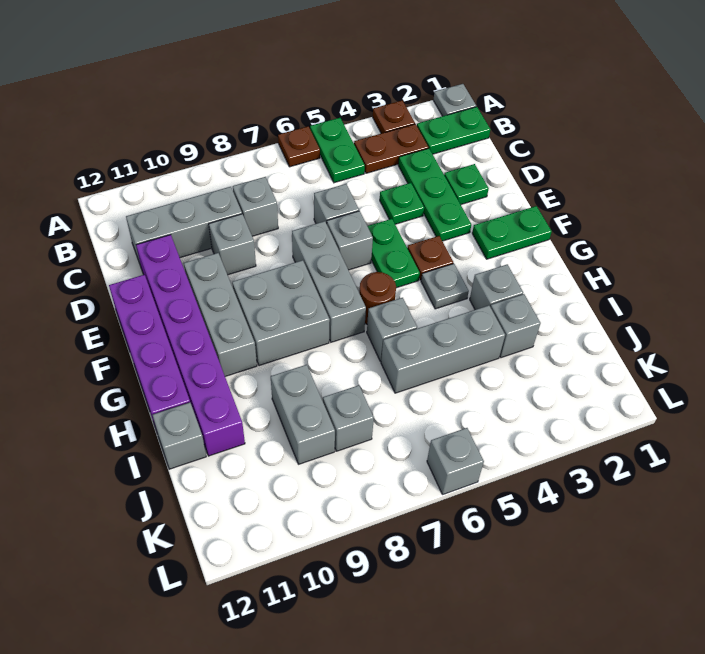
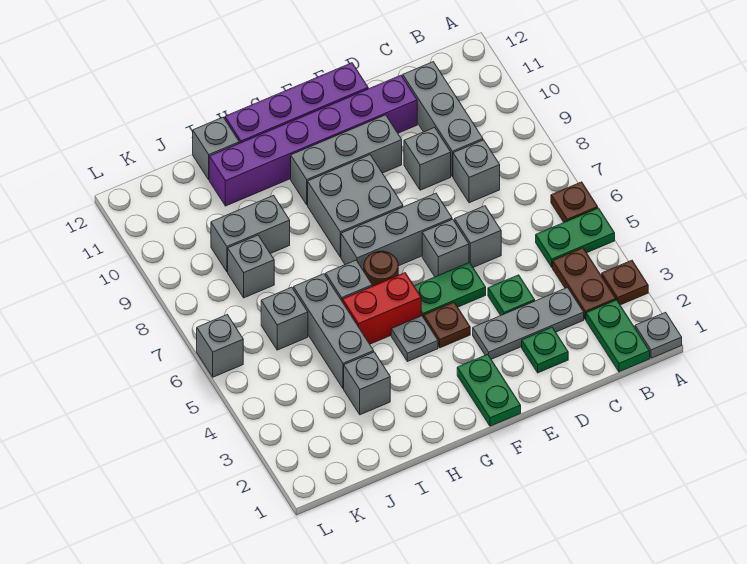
green 1x3 plate [398,148,471,241] -> grey 1x3 plate [473,287,584,359]
none -> red 1x2 brick [342,273,421,344]
grey 1x1 brick [470,264,523,310] -> grey 1x1 brick moved to [261,287,308,350]

